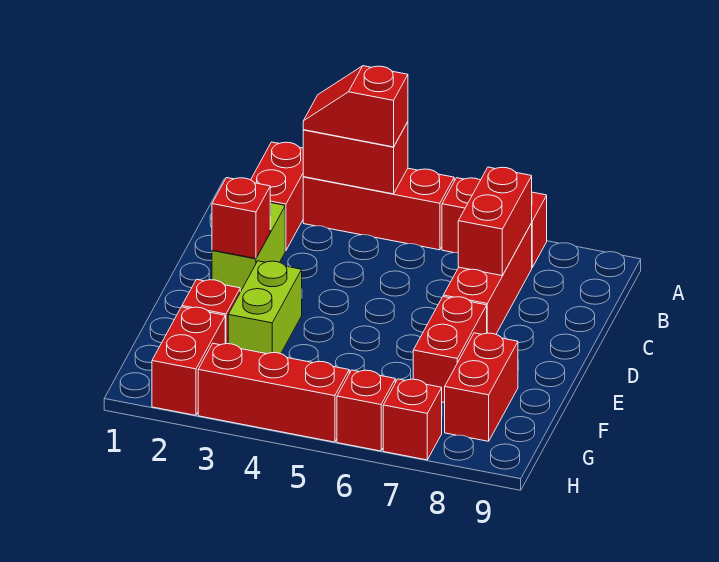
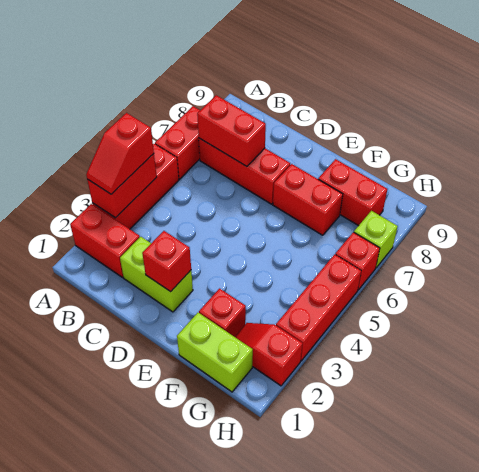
lime 1x2 brick [228,261,302,354] -> lime 1x2 brick moved to [177,313,253,392]
red 1x2 brick [152,307,225,415] -> red 1x2 slope [235,323,303,386]
red 1x1 brick [383,379,442,460] -> lime 1x1 brick [354,211,398,268]

